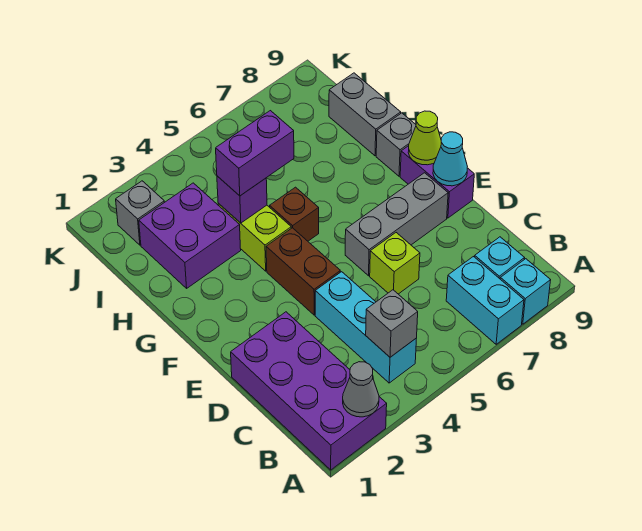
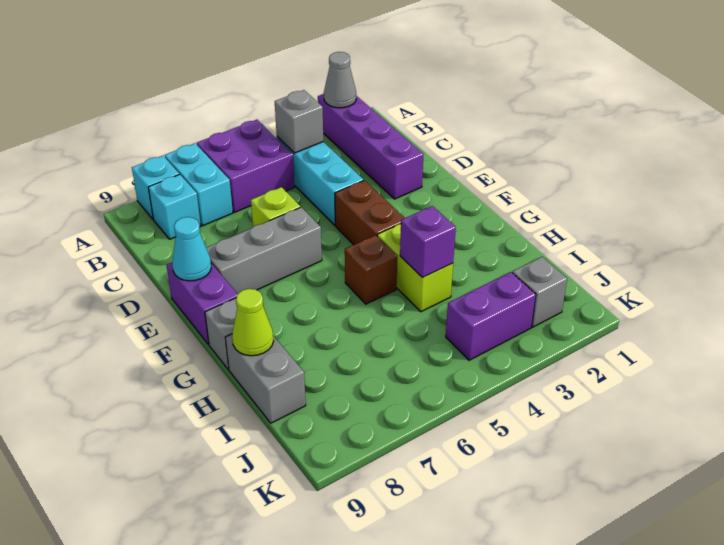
purple 2x4 brick [231,312,387,470] -> purple 1x4 brick [318,94,424,199]
lime 1x1 cone [408,111,441,165] -> lime 1x1 cone moved to [232,289,274,356]
purple 2x2 brick [139,183,241,288] -> purple 2x2 brick moved to [197,120,295,212]
purple 1x2 brick [216,111,294,196] -> purple 1x2 brick moved to [446,272,536,360]

